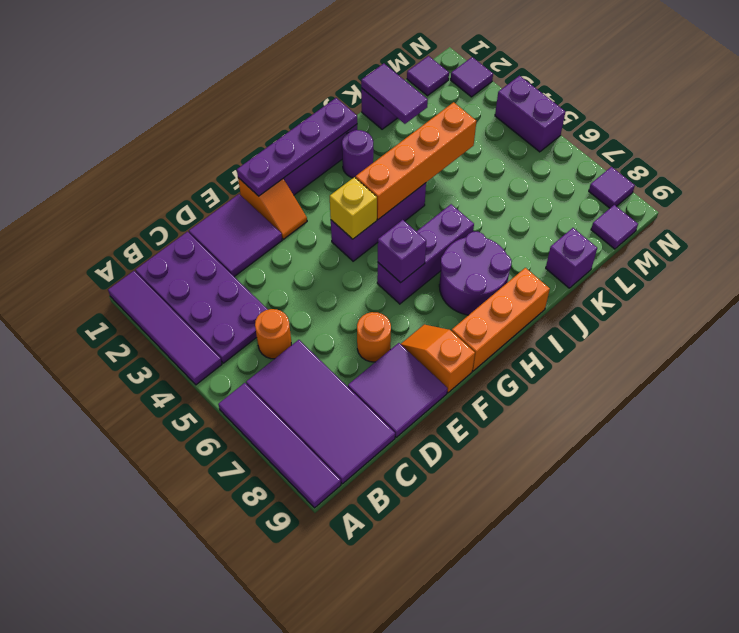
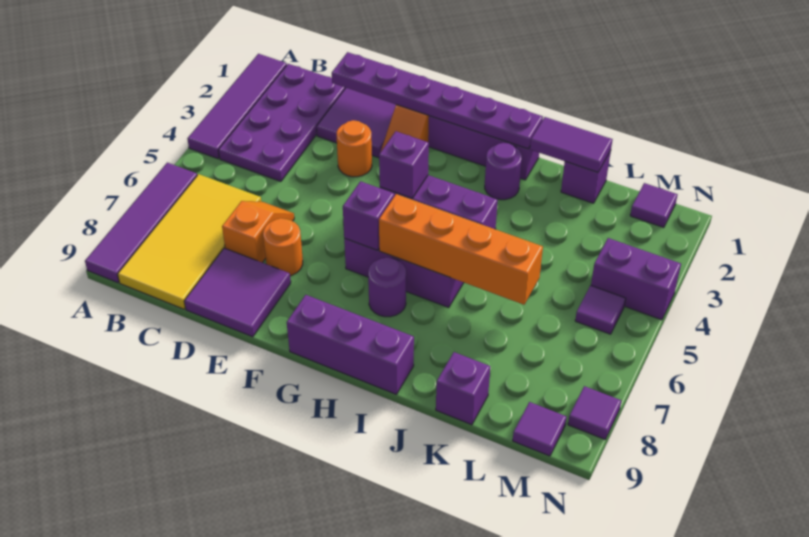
purple 2x4 tile [246,340,395,484] -> yellow 2x4 tile [118,174,261,309]
orange 1x1 round brick [255,309,291,359] -> orange 1x1 round brick moved to [337,120,372,177]
purple 1x4 plate [237,98,357,196] -> purple 1x6 plate [332,52,543,149]
orange 1x2 slope [401,325,475,393] -> orange 1x2 slope moved to [222,201,294,263]
yellow 1x1 brick [330,177,377,239] -> purple 1x1 brick [379,131,429,198]
orange 1x3 brick [452,268,550,371] -> purple 1x3 brick [287,295,414,394]
orange 1x4 brick [355,102,476,219] -> orange 1x4 brick moved to [379,194,543,305]
purple 2x2 round brick [439,232,511,315] -> purple 1x1 round brick [368,257,406,317]
purple 1x2 tile [361,63,428,124] -> purple 1x2 tile turned to [530,117,613,172]
purple 1x1 tile [451,57,493,97] -> purple 1x1 tile moved to [575,285,626,334]
purple 1x2 brick [495,76,566,152] -> purple 1x2 brick turned to [591,238,681,320]

